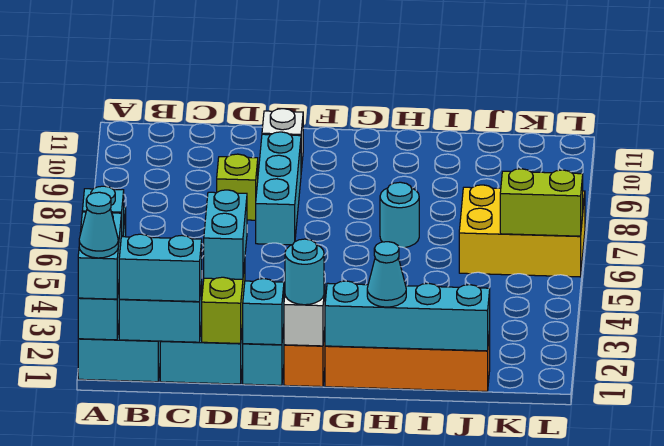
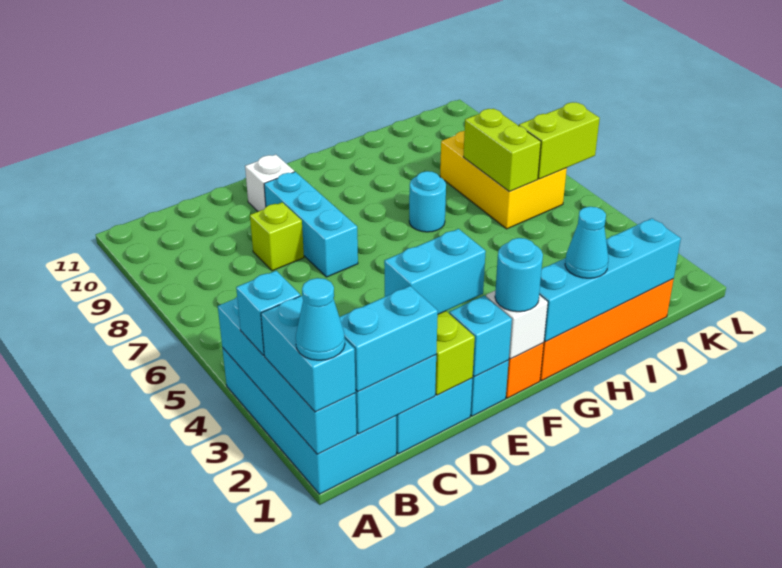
cyan 1x2 brick [204,190,247,279] -> cyan 1x2 brick turned to [384,229,486,314]
yellow 2x3 brick [459,185,585,277] -> yellow 2x3 brick turned to [440,131,567,229]
none -> lime 1x2 brick [463,109,541,192]

